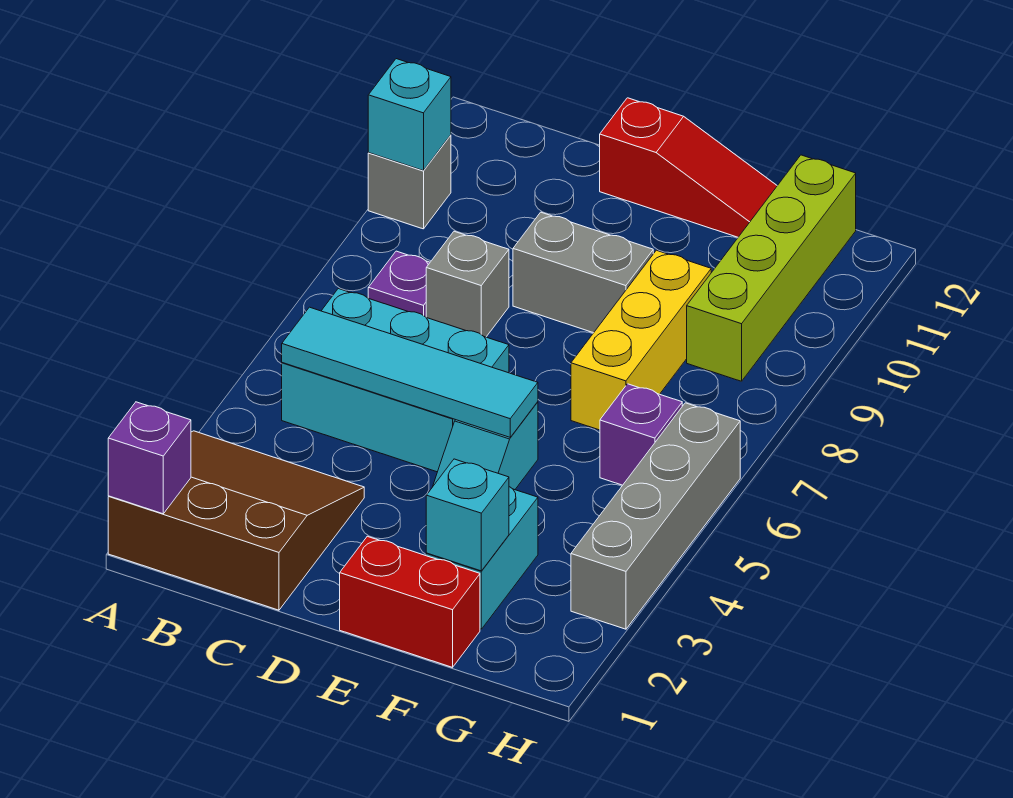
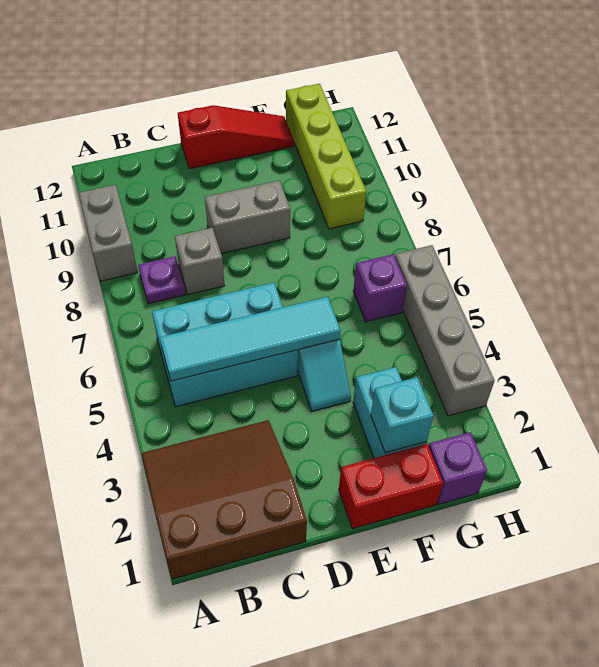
purple 1x1 brick [108,402,191,514] -> purple 1x1 brick moved to [429,432,487,504]
grey 1x1 brick [368,135,451,229] -> grey 1x2 brick [79,185,138,281]
cyan 1x1 brick [368,59,451,171] -> none
yellow 1x3 brick [571,250,711,430] -> none

